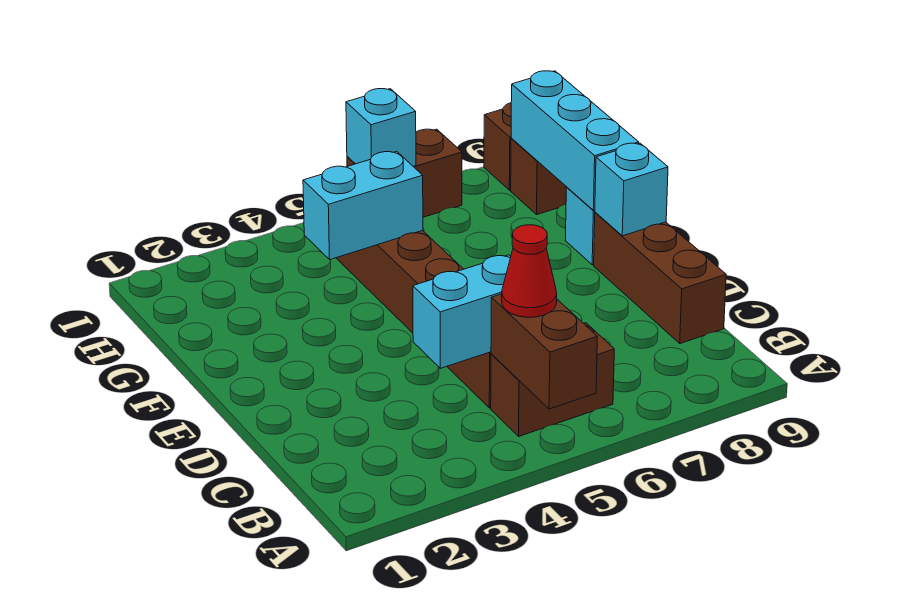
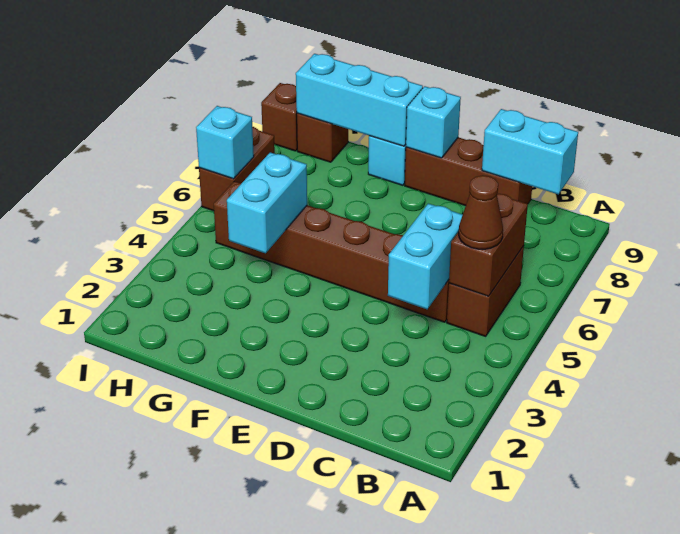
brown 1x2 brick [491,294,597,409] -> brown 1x2 brick turned to [449,194,528,296]
red 1x1 cone [502,225,557,317] -> brown 1x1 cone [459,175,503,249]
none -> cyan 1x2 brick [482,109,578,194]

